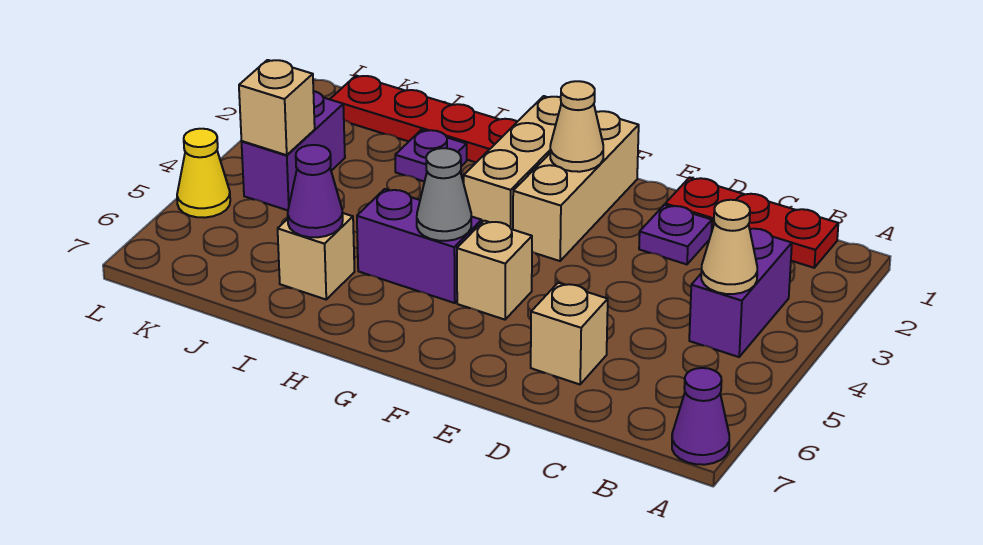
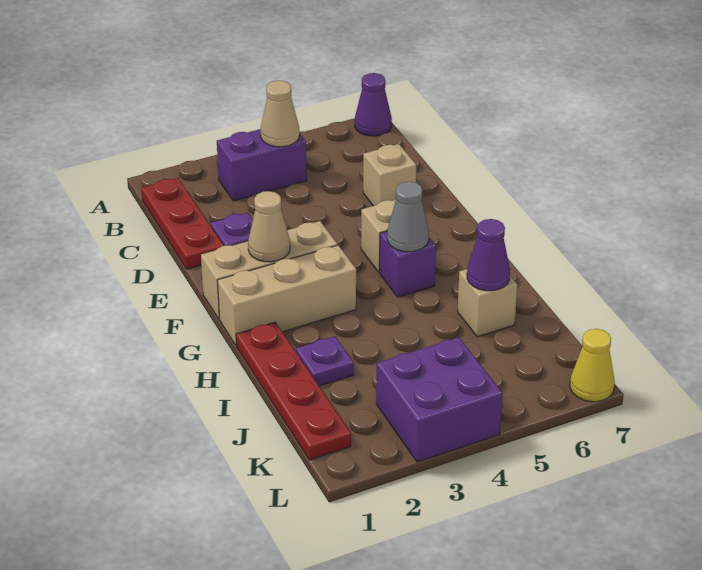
purple 1x2 brick [357,189,482,303] -> purple 1x1 brick [380,231,436,297]
purple 1x2 brick [242,91,345,210] -> purple 2x2 brick [376,337,503,462]
tan 1x1 brick [239,60,315,155] -> none
yellow 1x1 cone [177,129,230,218] -> yellow 1x1 cone moved to [570,329,615,402]

